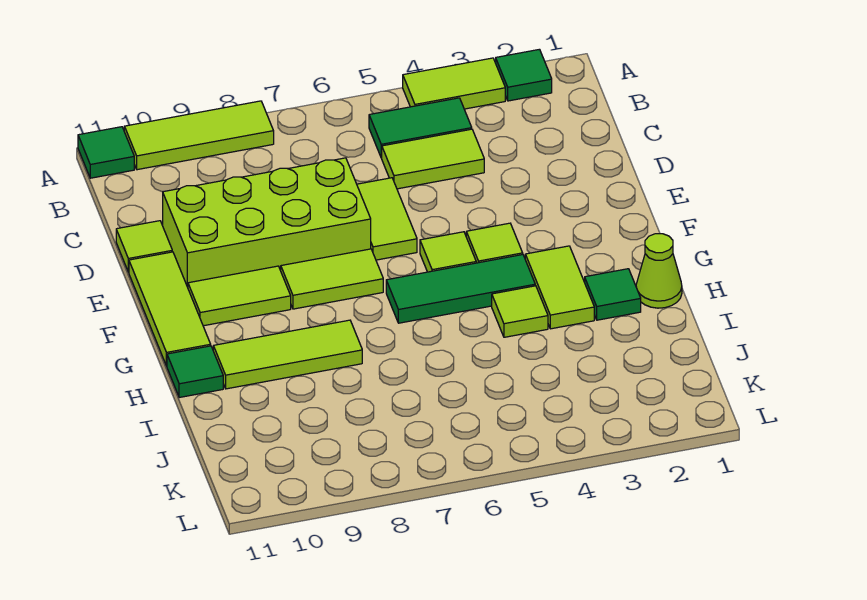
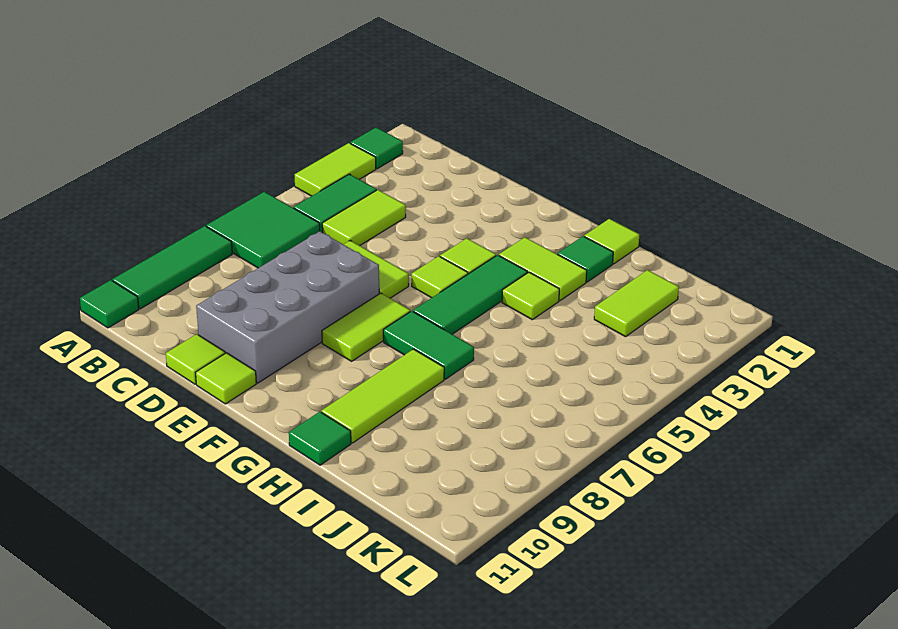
none -> green 2x2 tile [206,192,320,268]
lime 1x3 tile [124,101,274,170] -> green 1x3 tile [112,226,232,309]
lime 2x4 brick [163,158,371,287] -> grey 2x4 brick [196,231,379,383]
lime 1x3 tile [129,252,211,366] -> lime 1x1 tile [196,353,256,404]
lime 1x2 tile [188,266,291,326] -> lime 1x2 tile moved to [594,270,679,337]
none -> green 1x2 tile [383,311,474,379]
lime 1x1 cone [636,234,682,308] -> lime 1x1 tile [584,219,639,264]

